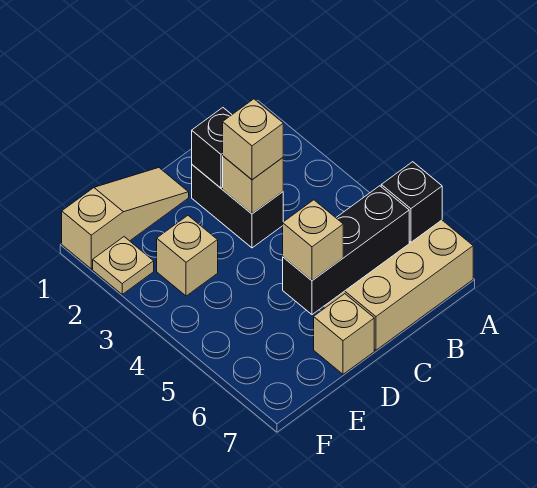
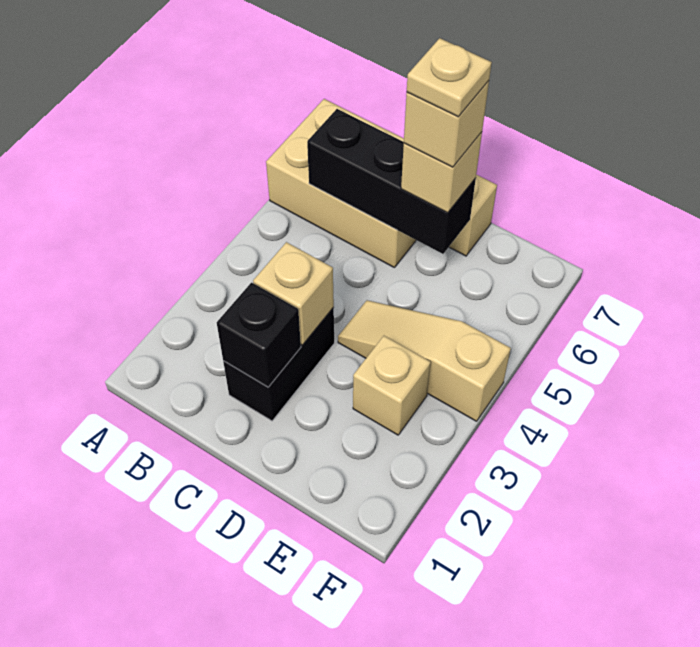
black 1x1 brick [381,162,442,242] -> none
tan 1x1 brick [223,99,283,180] -> tan 1x1 brick moved to [404,81,489,167]
tan 1x3 slope [62,168,189,269] -> tan 1x3 slope moved to [338,300,511,421]
tan 1x1 plate [93,237,154,294] -> tan 1x1 plate moved to [407,38,492,117]

